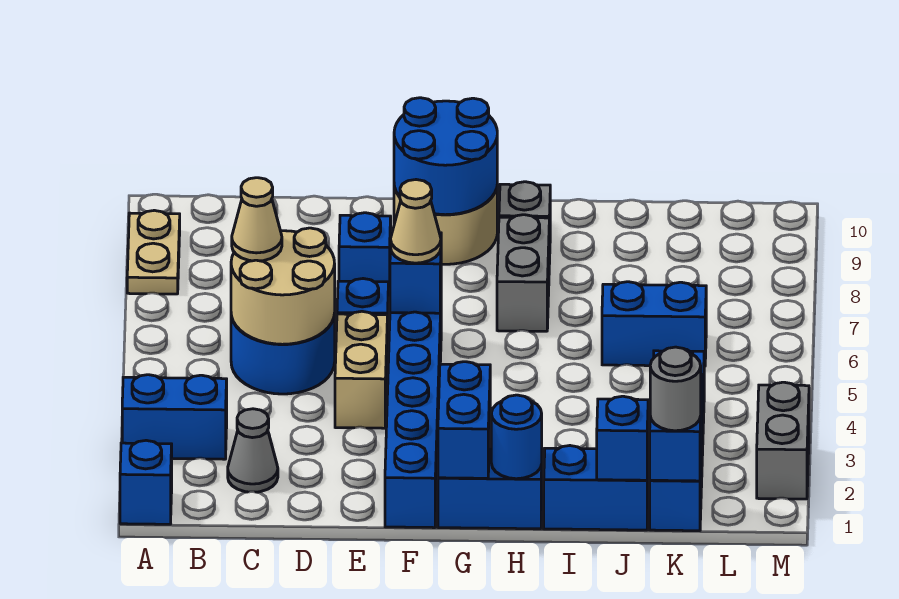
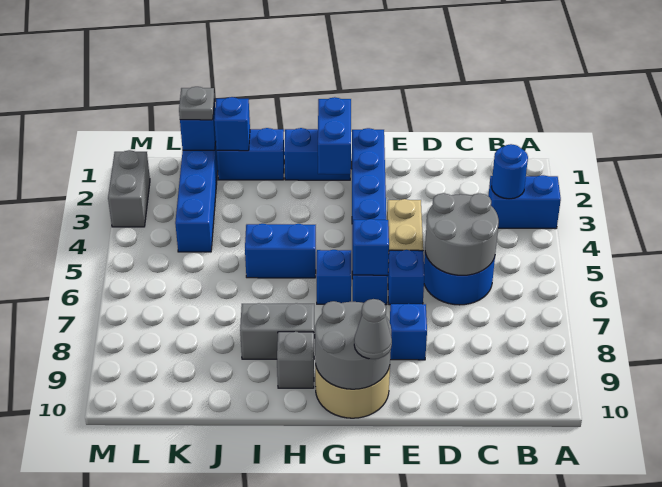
blue 1x1 brick [120,440,172,524] -> blue 1x1 brick moved to [316,250,351,304]
tan 1x2 plate [127,210,180,294] -> none
grey 1x1 cone [228,409,278,492] -> grey 1x1 cone moved to [354,299,392,359]
tan 2x2 round brick [231,228,335,344] -> grey 2x2 round brick [425,193,499,275]
tan 1x1 cone [232,178,282,261] -> none
tan 1x1 cone [391,180,441,263] -> none
blue 2x2 round brick [394,98,497,215] -> grey 2x2 round brick [315,301,391,389]
blue 1x1 round brick [491,395,542,479] -> blue 1x1 round brick moved to [491,144,528,199]
grey 1x2 brick [497,215,549,331] -> grey 1x2 brick turned to [240,303,315,359]
blue 1x2 brick [602,282,706,366] -> blue 1x2 brick moved to [245,224,316,278]
grey 1x1 round brick [650,347,701,431] -> grey 1x1 plate [179,87,214,120]

